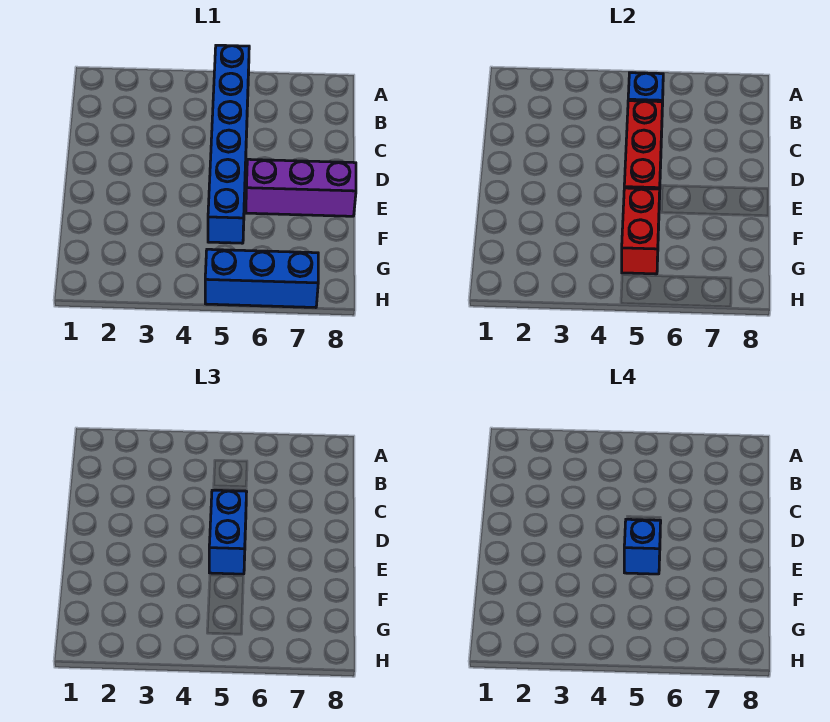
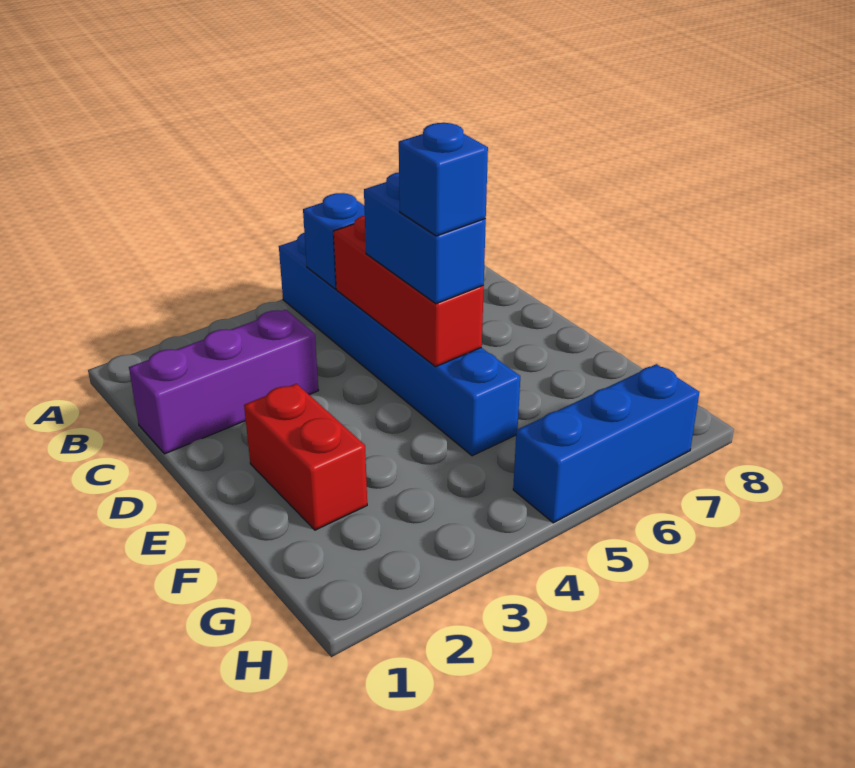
purple 1x3 brick [246,159,356,216] -> purple 1x3 brick moved to [129,310,318,454]
red 1x2 brick [622,188,660,274] -> red 1x2 brick moved to [244,384,367,530]

